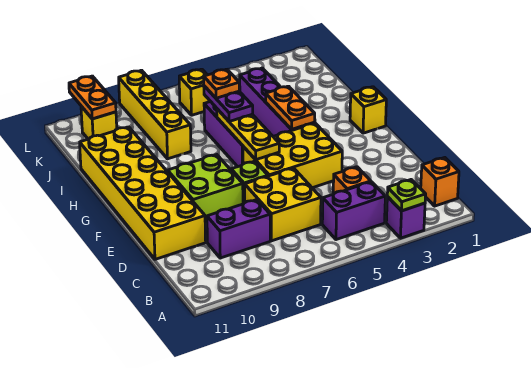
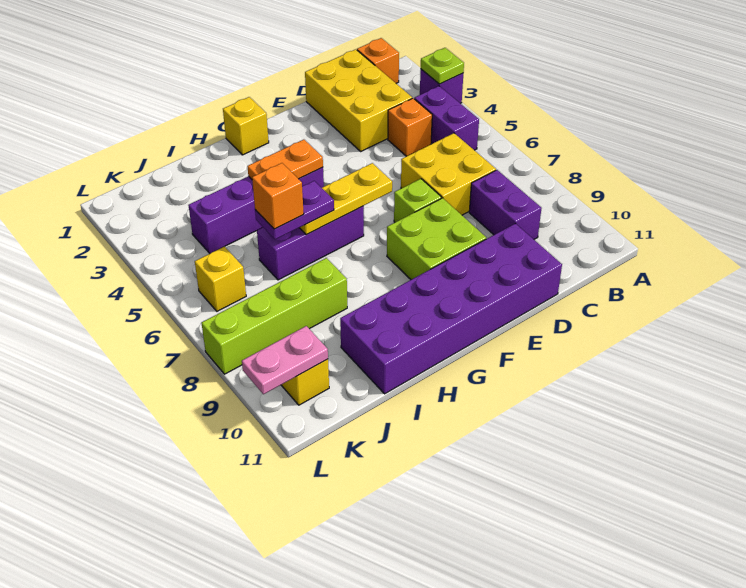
yellow 2x6 brick [80,127,206,259] -> purple 2x6 brick [340,223,562,394]
yellow 2x3 brick [243,123,342,188] -> yellow 2x3 brick moved to [305,49,412,151]
orange 1x1 plate [204,69,239,98] -> orange 1x1 brick [252,163,304,229]
yellow 1x4 brick [119,70,191,159] -> lime 1x4 brick [201,258,347,374]
orange 1x2 plate [69,76,116,119] -> pink 1x2 plate [242,326,328,394]

